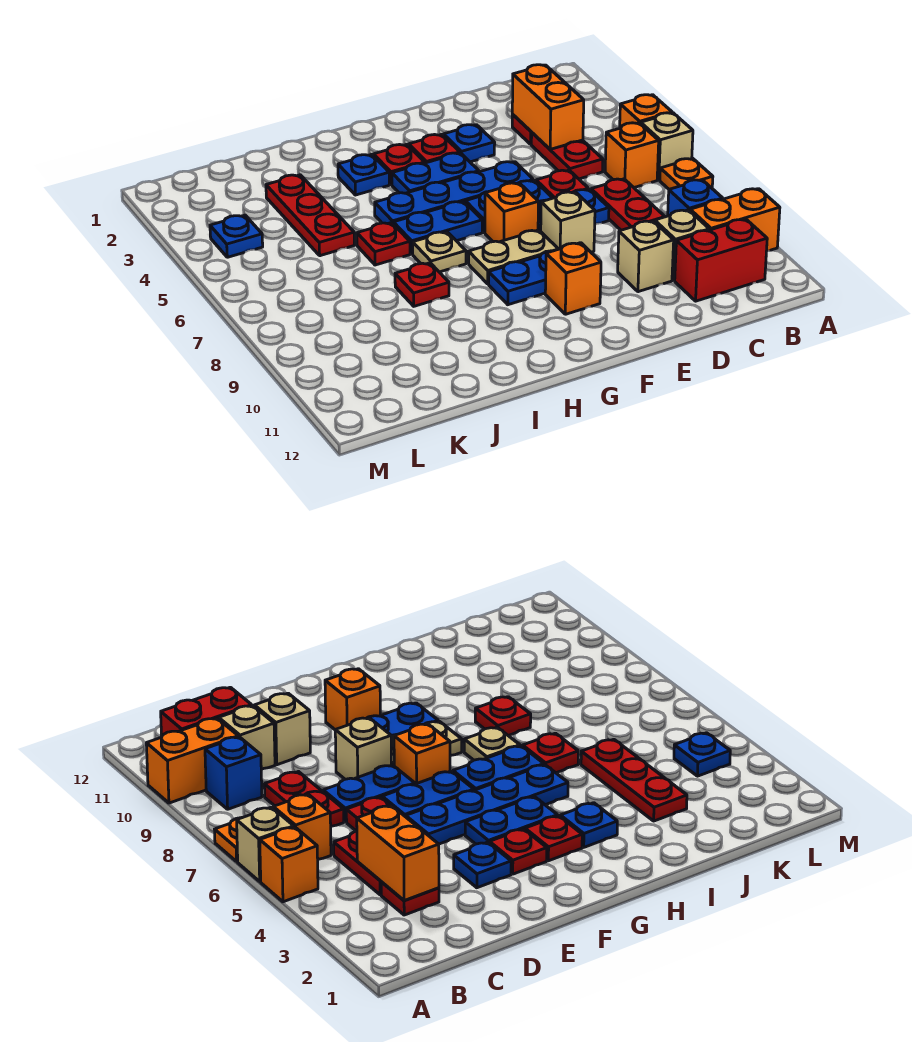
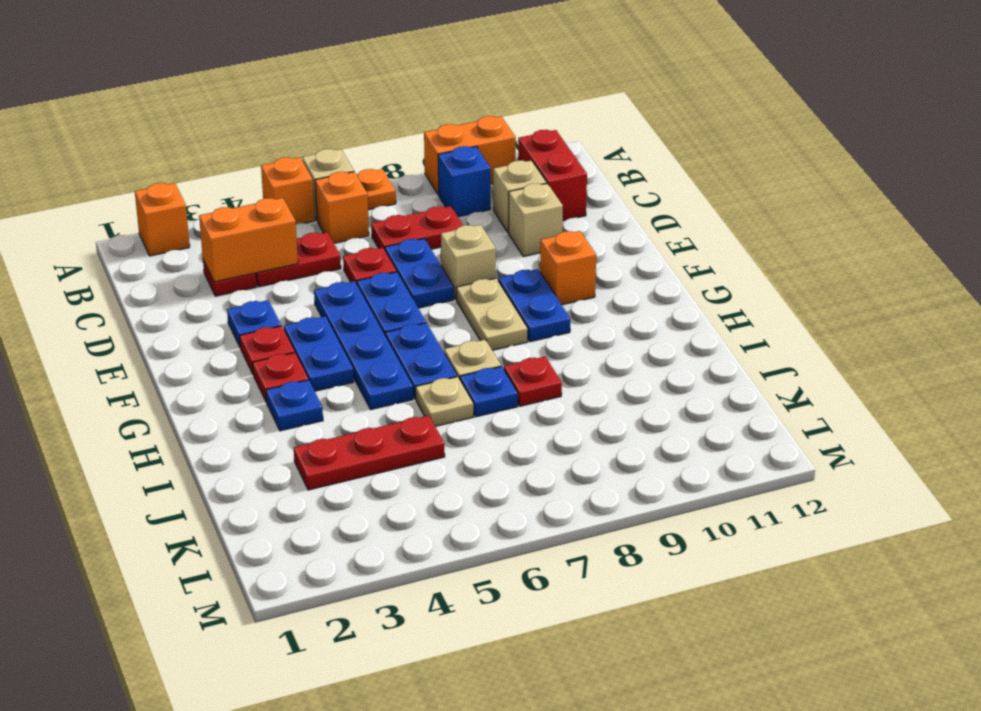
orange 1x2 brick [690,189,780,251] -> orange 1x2 brick turned to [424,116,516,195]
orange 1x1 brick [485,183,538,242] -> orange 1x1 brick moved to [135,183,190,256]
red 1x1 plate [357,223,410,265] -> tan 1x1 plate [416,377,473,426]
blue 1x1 plate [210,215,263,257] -> blue 1x1 plate moved to [460,366,518,417]

